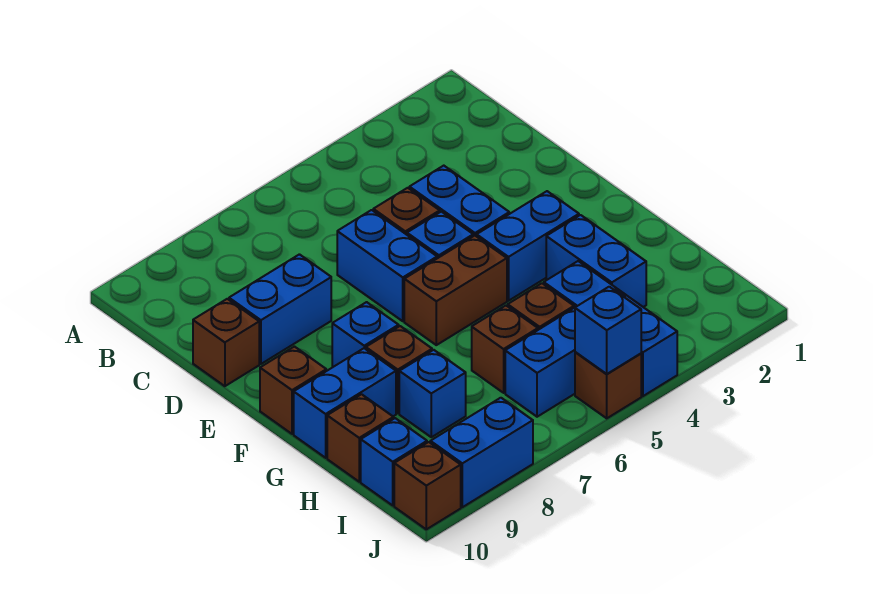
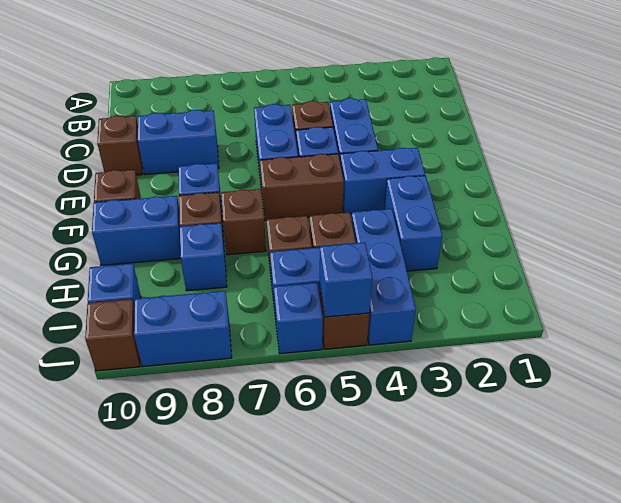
brown 1x1 brick [327,394,394,482] -> brown 1x1 brick moved to [221,189,266,255]
none -> blue 1x1 brick [274,283,323,354]

